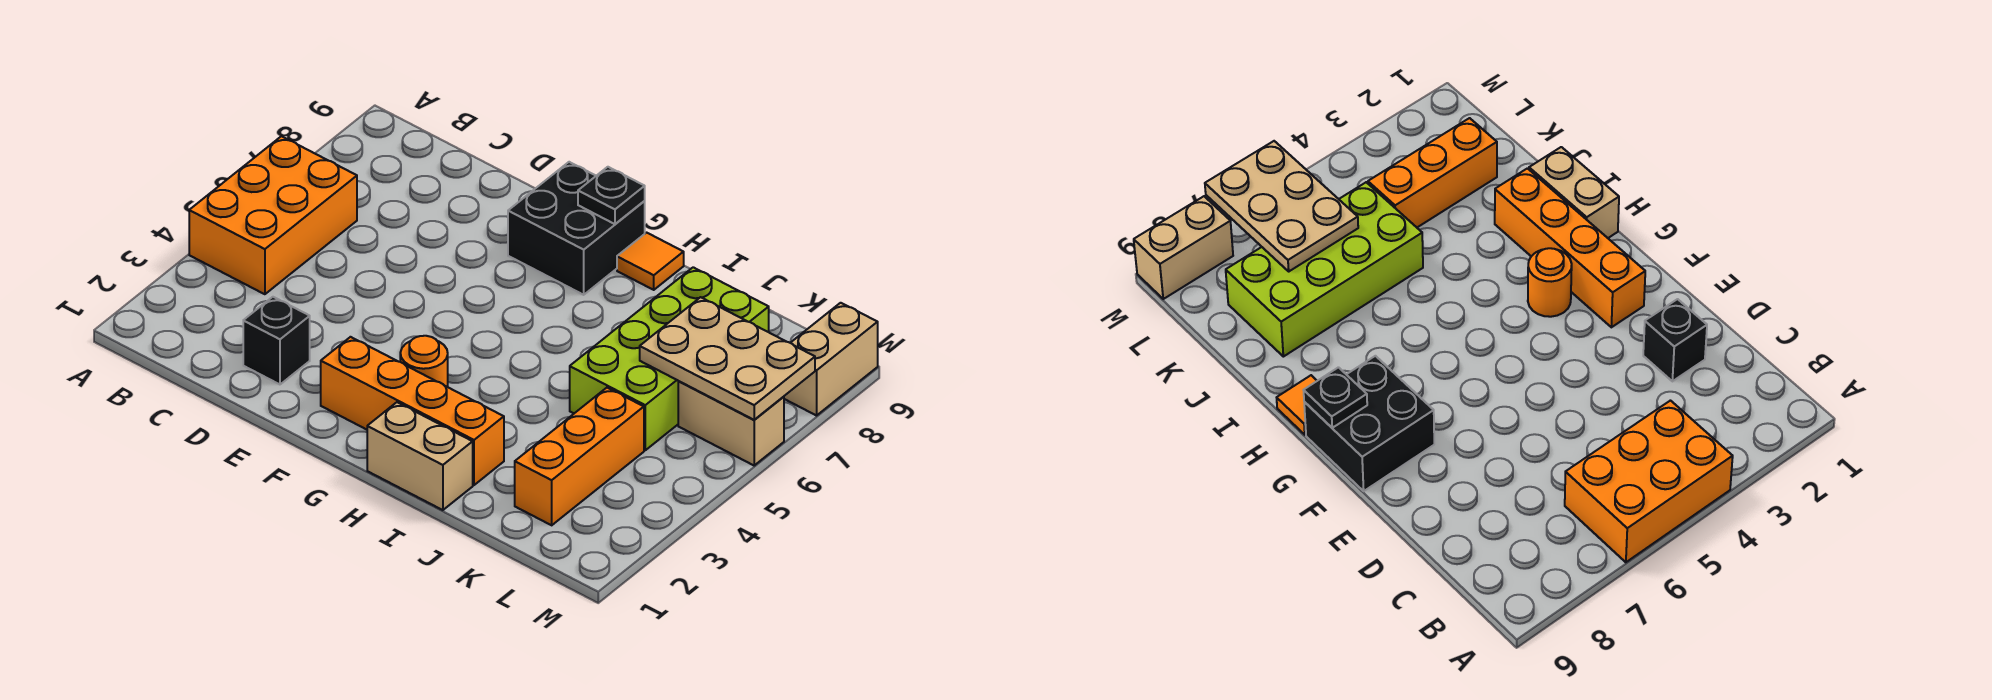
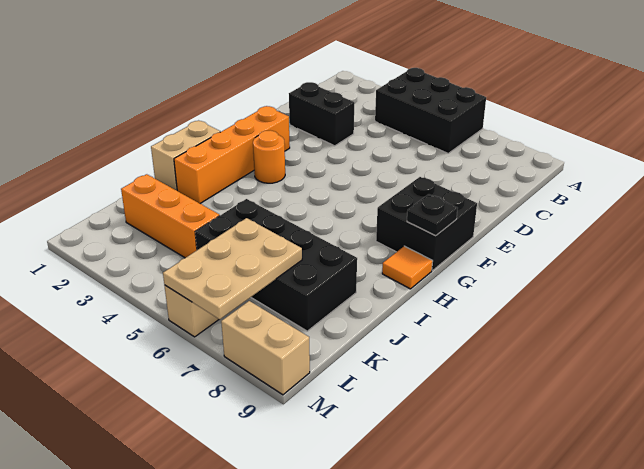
orange 2x3 brick [189,136,357,294] -> black 2x3 brick [375,68,486,153]
black 1x1 brick [243,297,310,384] -> black 1x2 brick [289,82,354,146]
lime 2x4 brick [570,267,769,450] -> black 2x4 brick [195,199,357,331]

